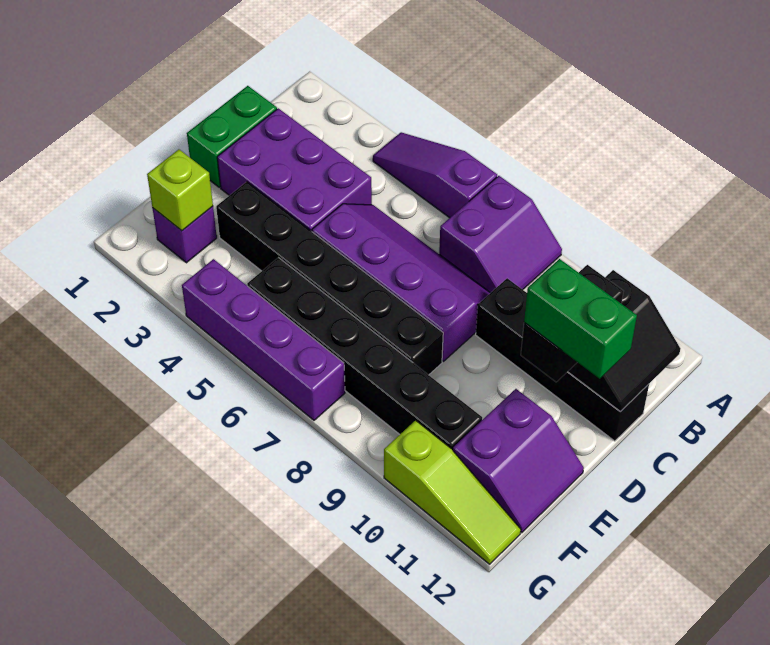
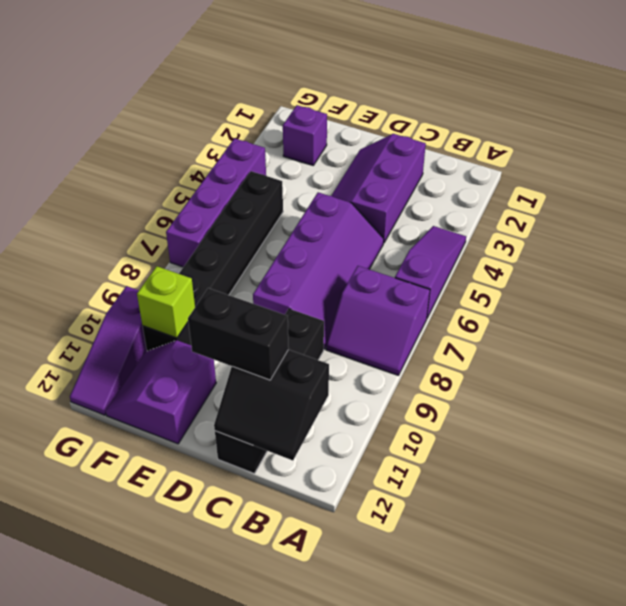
green 1x2 brick [187,86,277,187] -> none
purple 2x3 brick [217,108,372,231] -> purple 2x3 slope [331,134,426,242]
green 1x2 brick [524,259,637,379] -> none
black 1x6 brick [216,182,443,375] -> none
purple 2x2 slope [453,389,584,533] -> purple 2x2 slope turned to [106,340,216,444]
lime 1x1 brick [147,149,213,231] -> lime 1x1 brick moved to [137,266,195,338]
lime 1x3 slope [384,420,521,564] -> purple 1x3 slope [70,286,147,415]

